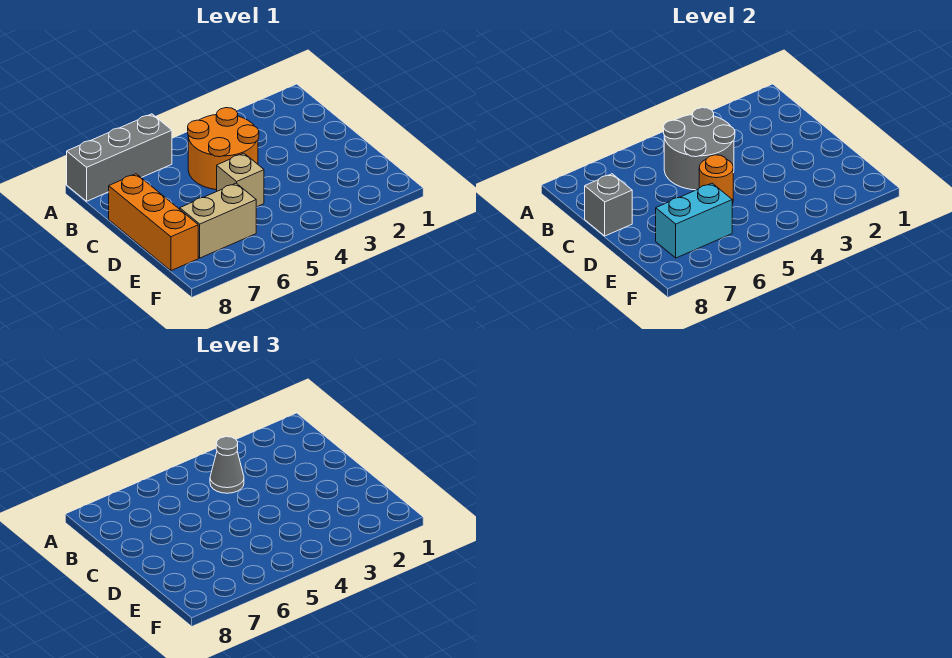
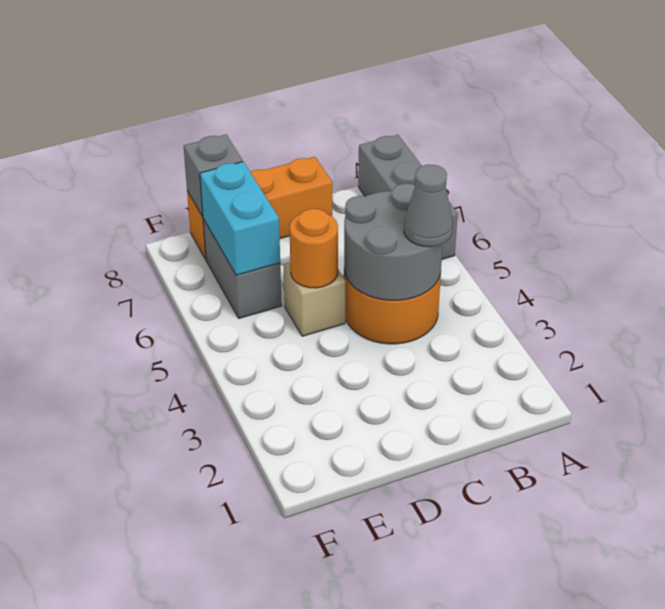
grey 1x1 brick [585,174,632,236] -> grey 1x1 brick moved to [184,135,243,216]
tan 1x2 brick [180,183,256,258] -> grey 1x2 brick [203,219,282,318]

